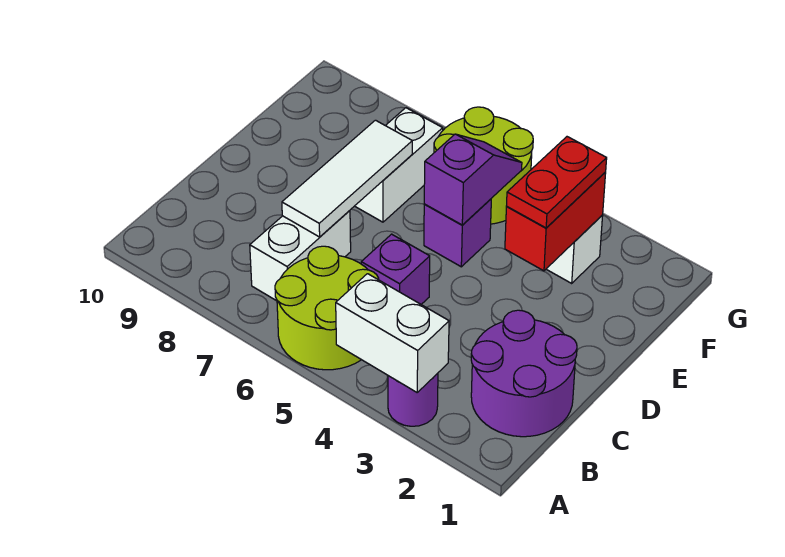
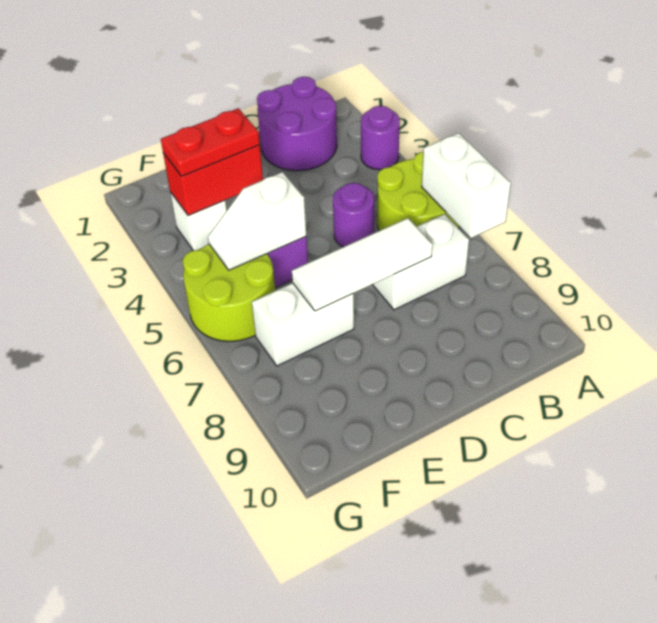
white 1x2 brick [336,274,449,392] -> white 1x2 brick moved to [422,133,511,238]
purple 1x1 brick [361,234,430,304] -> purple 1x1 round brick [333,183,374,247]
purple 1x2 slope [424,134,522,225] -> white 1x2 slope [208,172,306,270]

